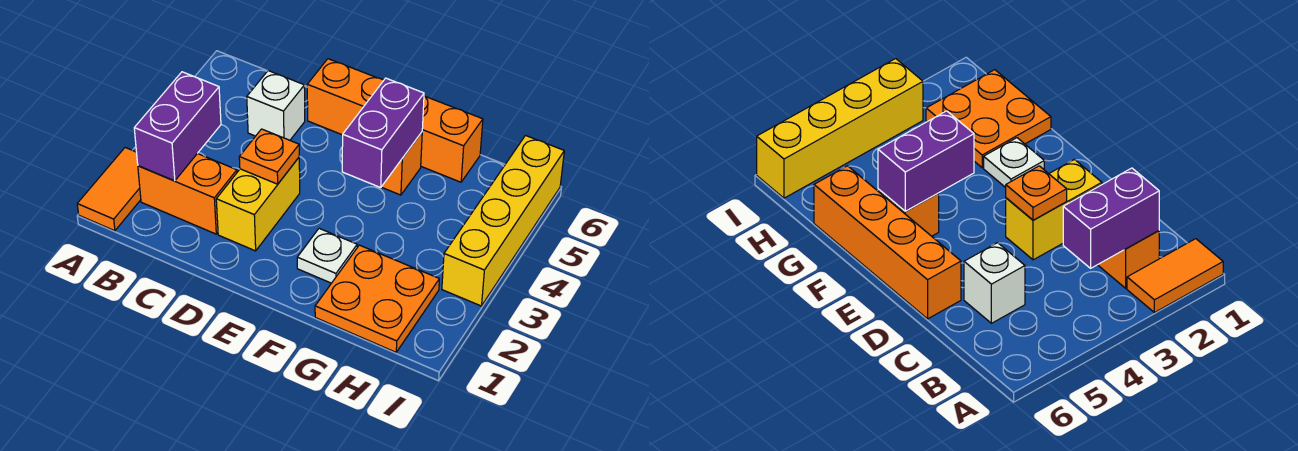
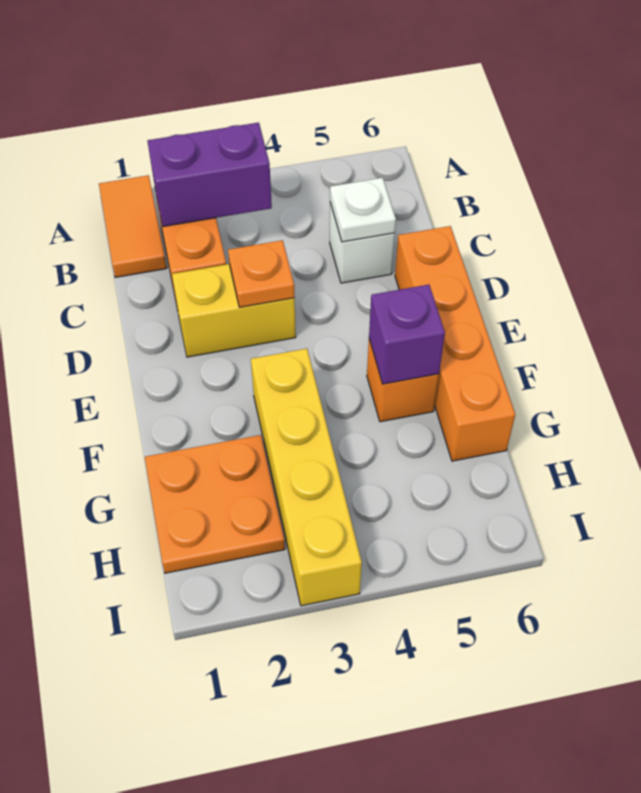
orange 1x2 tile [77,148,141,231] -> orange 1x2 tile turned to [99,175,167,277]
white 1x1 plate [297,228,357,283] -> white 1x1 plate moved to [330,178,396,242]
purple 1x2 brick [342,78,424,187] -> purple 1x1 brick [369,285,445,384]
yellow 1x4 brick [442,136,564,306] -> yellow 1x4 brick turned to [251,349,362,606]

